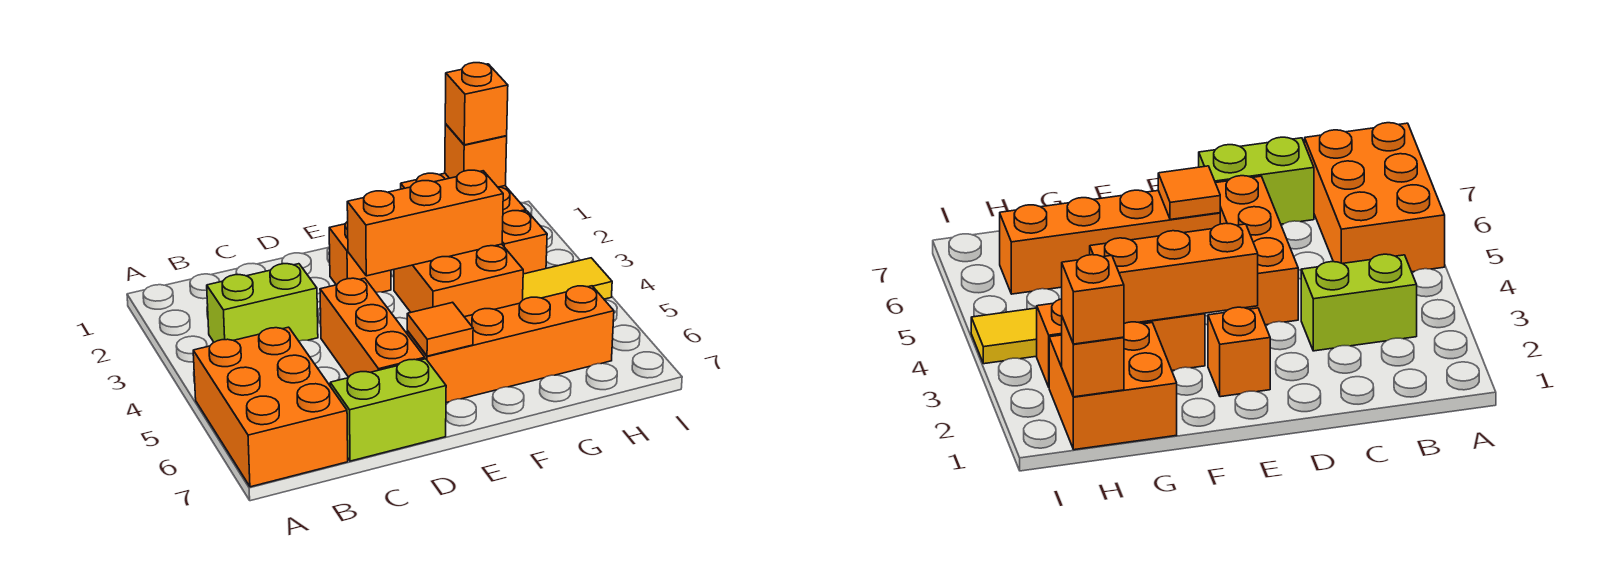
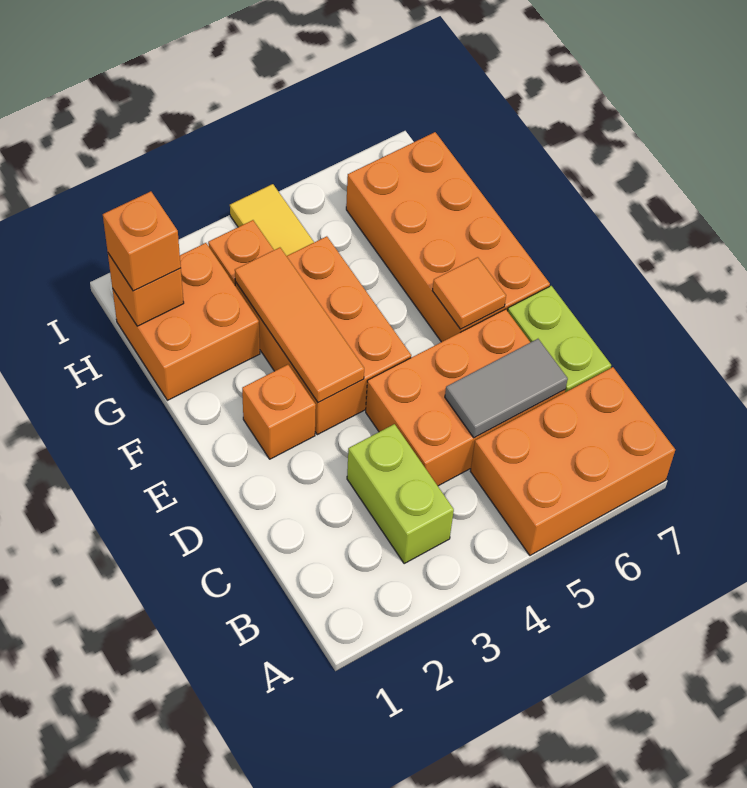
none -> grey 1x2 tile [445,339,568,438]
orange 1x3 brick [320,278,425,377] -> orange 2x3 brick [366,309,565,486]
orange 1x3 brick [347,170,503,276] -> orange 1x3 tile [235,248,364,403]
orange 1x4 brick [407,286,614,403] -> orange 2x4 brick [346,132,550,342]
orange 2x2 brick [394,244,523,317] -> orange 2x3 brick [235,236,411,435]

